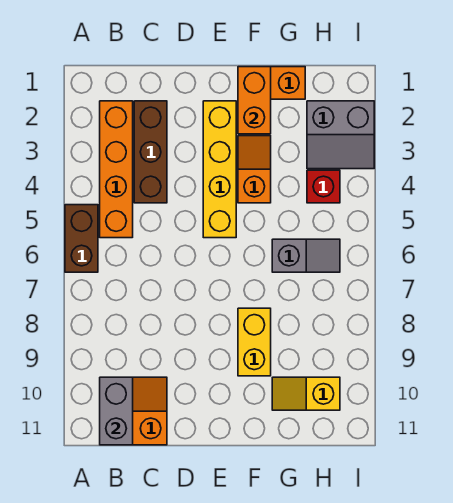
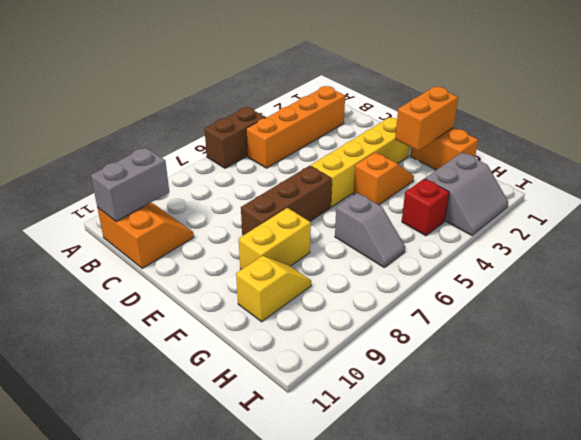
brown 1x3 brick [134,101,167,203] -> brown 1x3 brick moved to [241,166,332,236]
yellow 1x2 slope [272,377,340,410] -> yellow 1x2 slope turned to [236,256,311,322]
grey 2x2 slope [307,101,374,169] -> grey 2x2 slope turned to [425,152,508,236]

